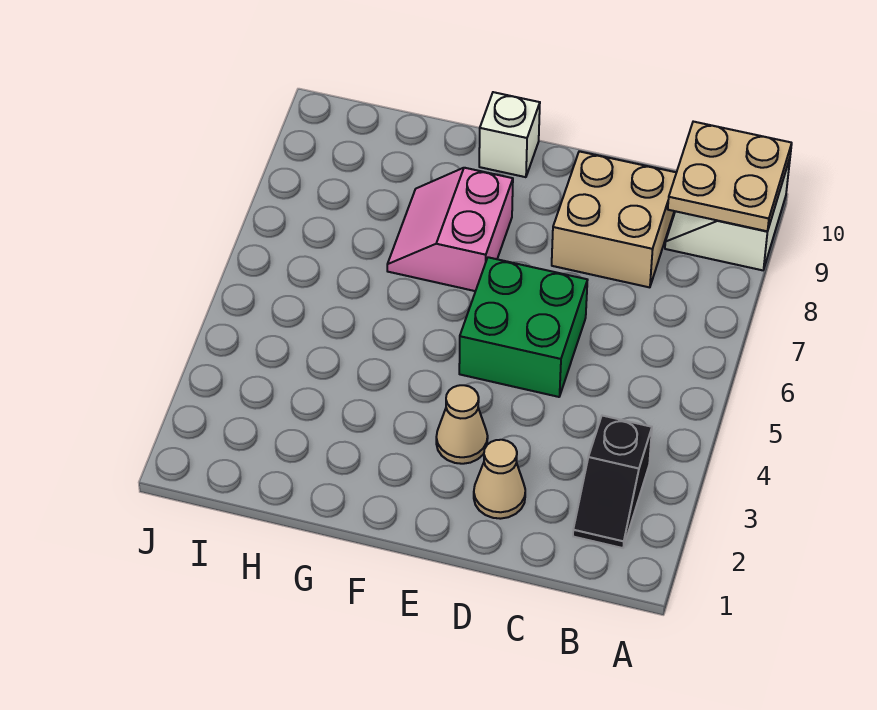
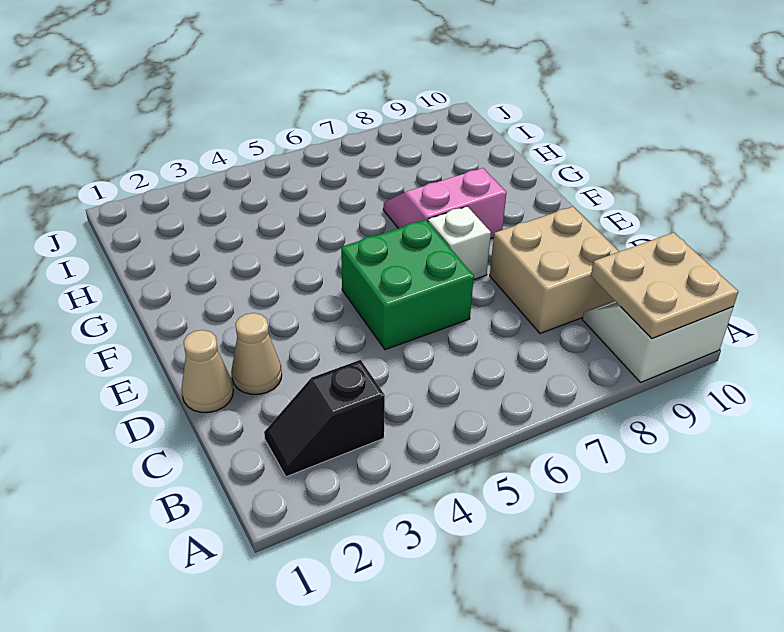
tan 1x1 cone [436,385,488,464] -> tan 1x1 cone moved to [181,330,233,412]
white 1x1 brick [479,92,540,177] -> white 1x1 brick moved to [428,206,491,279]

